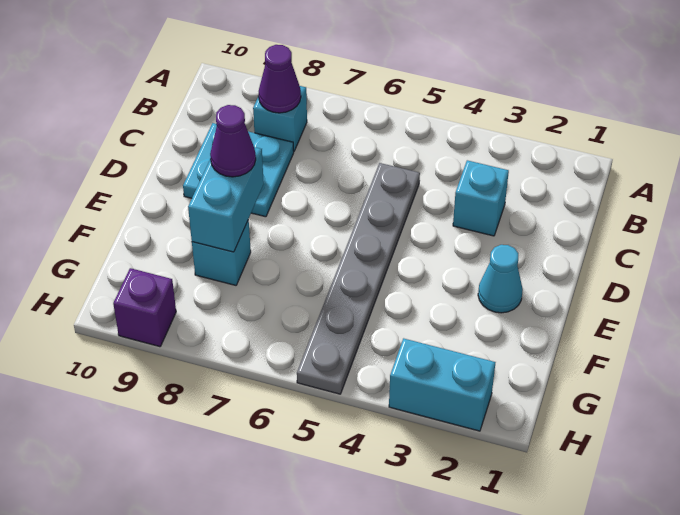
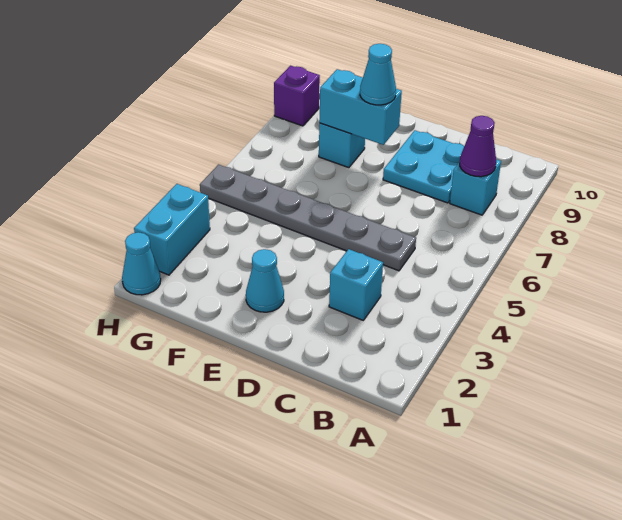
purple 1x1 cone [210,105,256,177] -> cyan 1x1 cone [360,44,396,105]
none -> cyan 1x1 cone [122,232,161,295]

